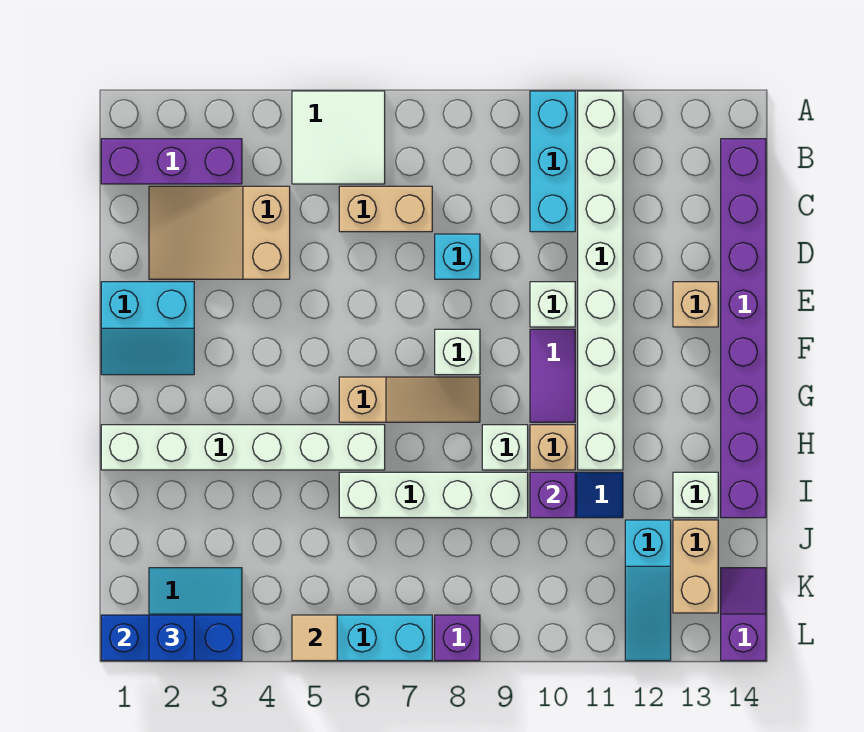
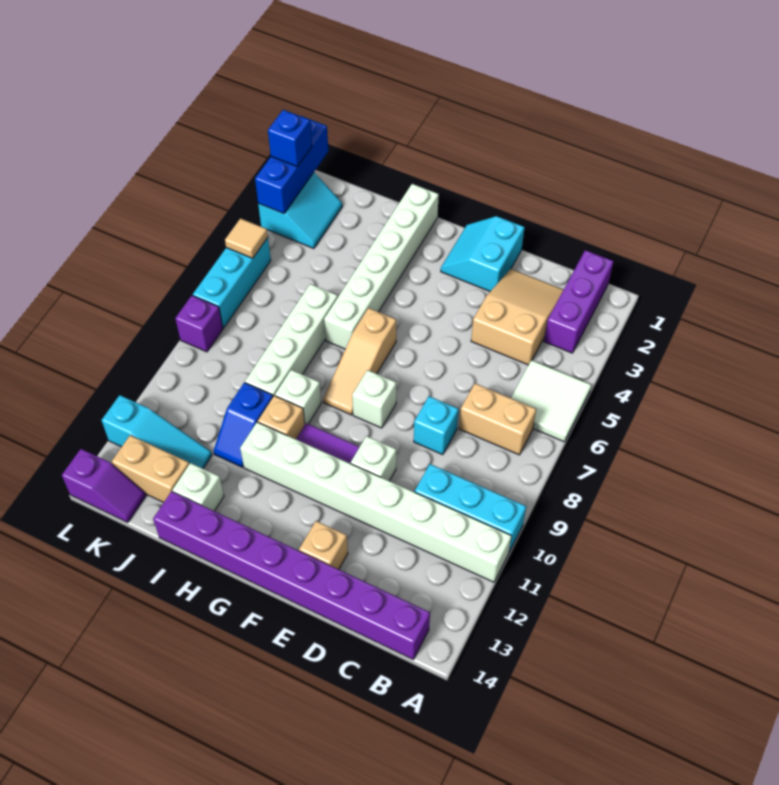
tan 1x2 brick [339,186,432,232] -> tan 1x2 brick turned to [459,383,536,455]
purple 1x1 brick [530,472,575,518] -> none
cyan 1x3 slope [625,520,671,661] -> cyan 1x3 slope turned to [102,395,212,469]

